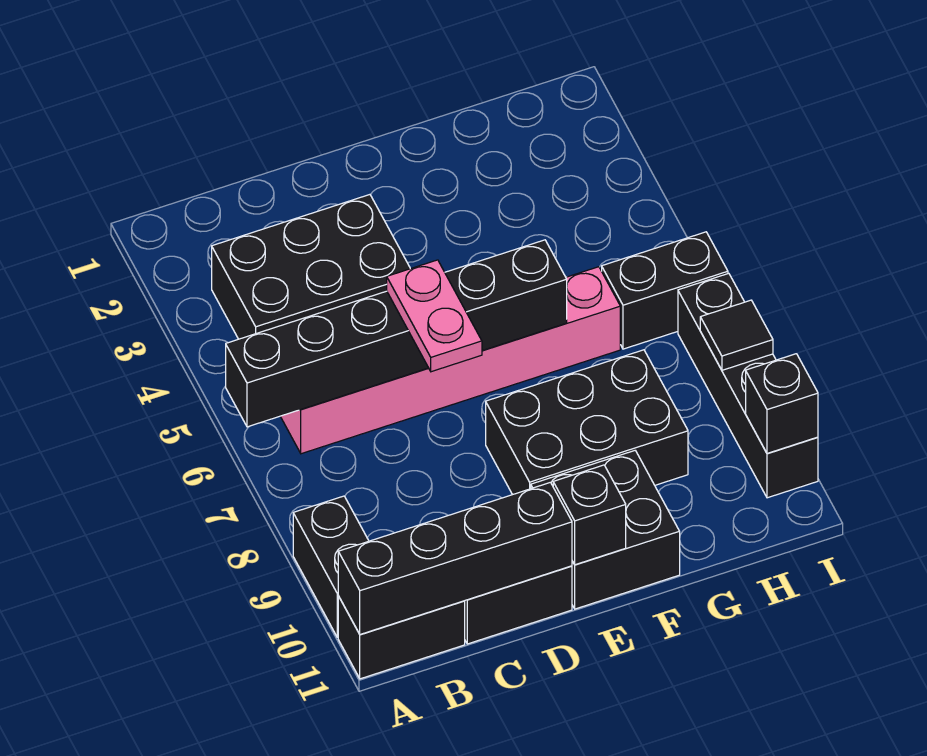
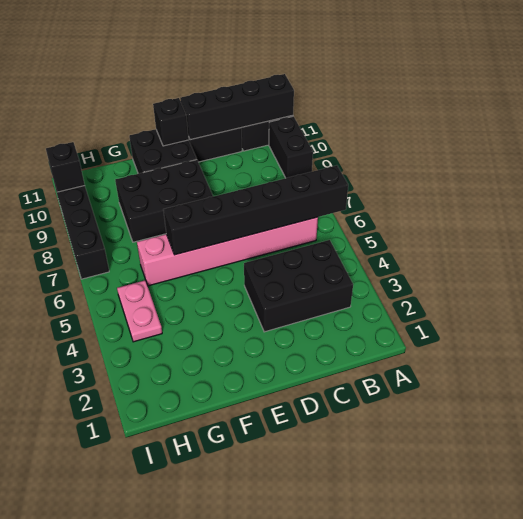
pink 1x2 plate [387,260,482,372] -> pink 1x2 plate moved to [117,280,162,342]
black 1x2 brick [602,232,728,349] -> none
black 1x1 tile [700,300,773,370] -> none

